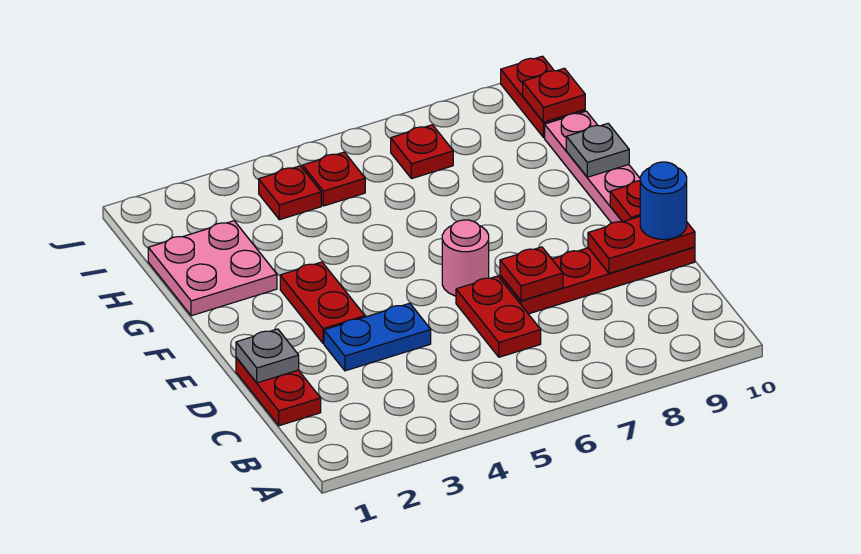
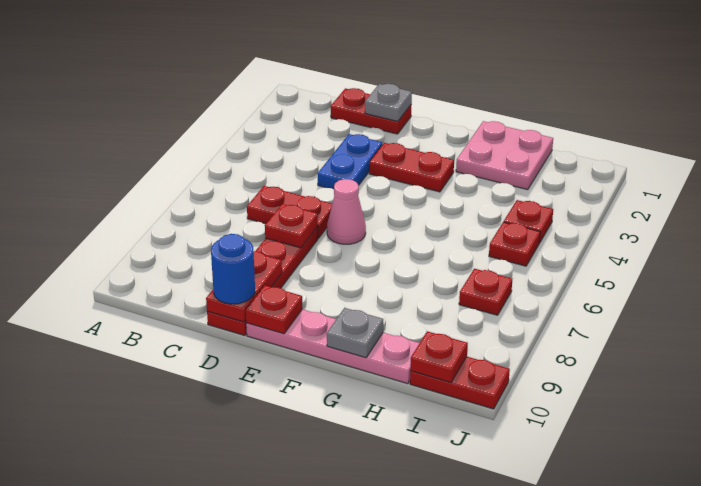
pink 1x1 round brick [442,220,489,296] -> pink 1x1 cone [327,179,366,244]

